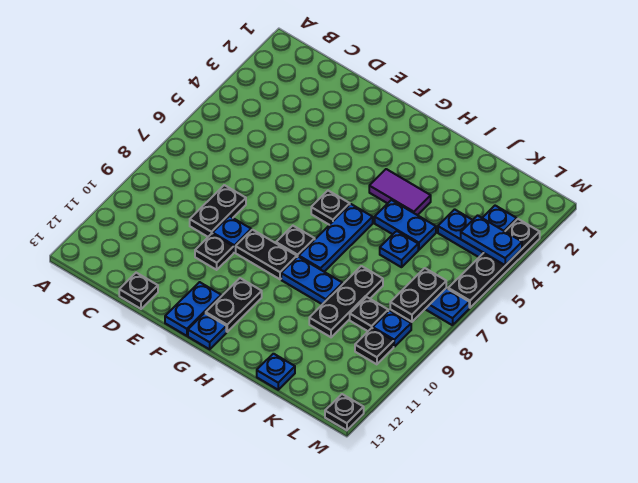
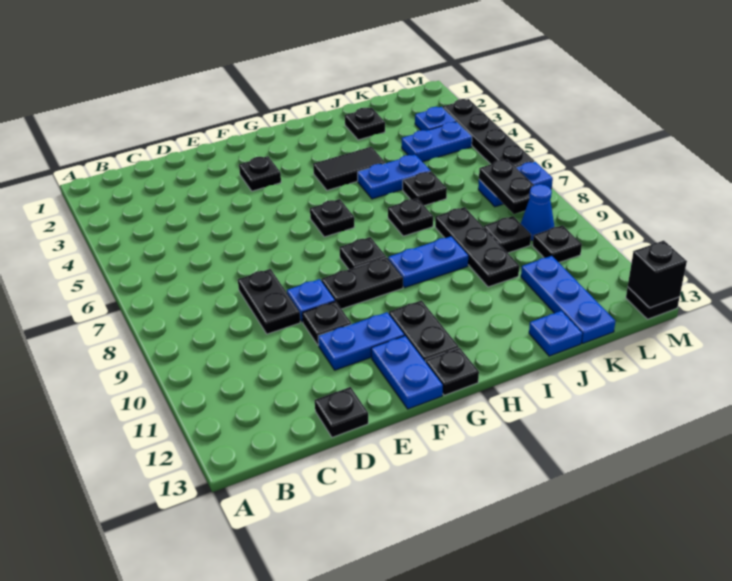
none -> black 1x1 plate [239,156,281,191]
blue 1x1 plate [188,313,226,349] -> black 1x1 plate [426,348,479,395]
purple 1x2 tile [369,169,431,215] -> black 1x2 tile [313,147,385,190]
blue 1x3 plate [299,204,373,272] -> blue 1x3 plate moved to [521,256,615,343]
none -> black 1x1 plate [388,198,433,236]
none -> black 1x1 plate [345,108,385,140]
blue 1x1 plate [380,231,418,267] -> black 1x1 plate [403,171,447,206]
blue 1x2 plate [461,216,522,265] -> blue 1x2 plate moved to [318,312,404,370]
blue 1x1 plate [373,311,411,347] -> blue 1x1 cone [521,184,554,241]
none -> black 1x1 brick [628,241,687,308]

